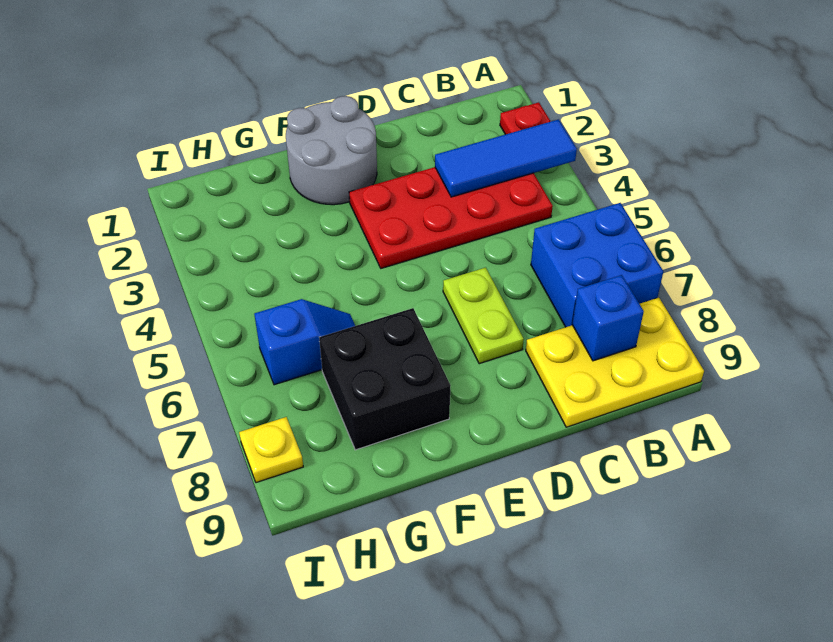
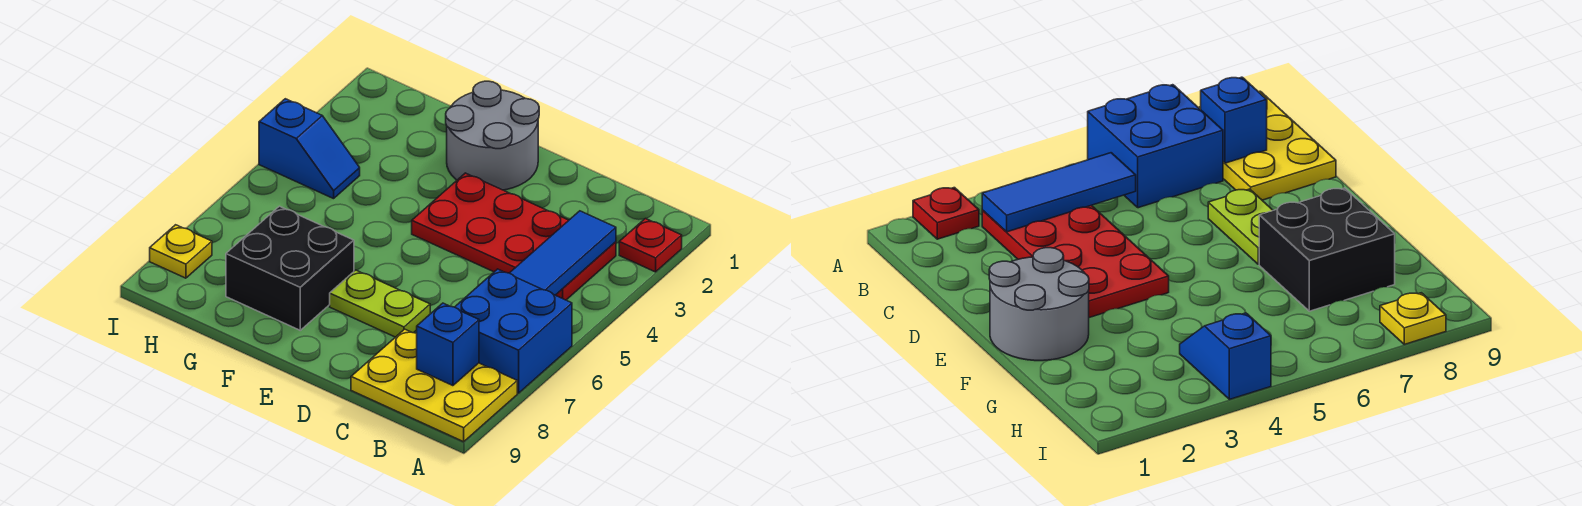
blue 1x3 tile [435,119,577,197] -> blue 1x3 tile turned to [510,211,616,295]
lime 1x2 plate [443,268,524,364] -> lime 1x2 plate turned to [330,270,430,337]
blue 1x2 slope [254,299,355,385] -> blue 1x2 slope moved to [259,99,360,199]

